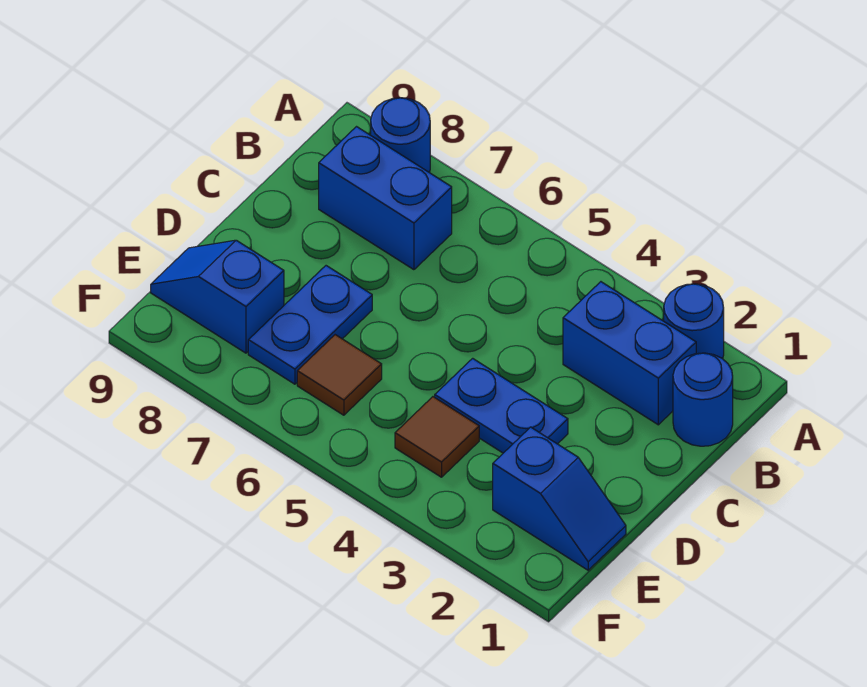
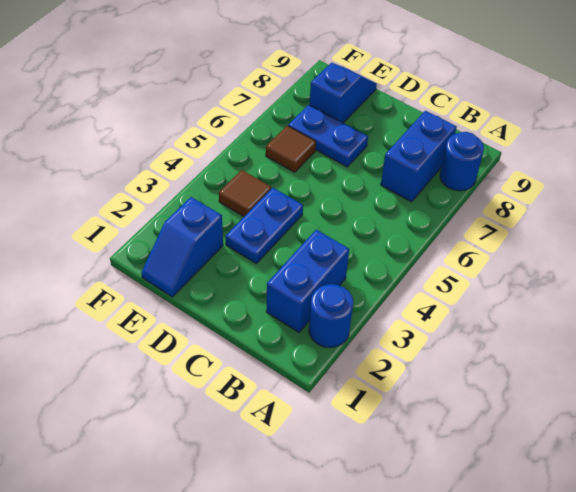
blue 1x1 round brick [673,353,733,446] -> none

